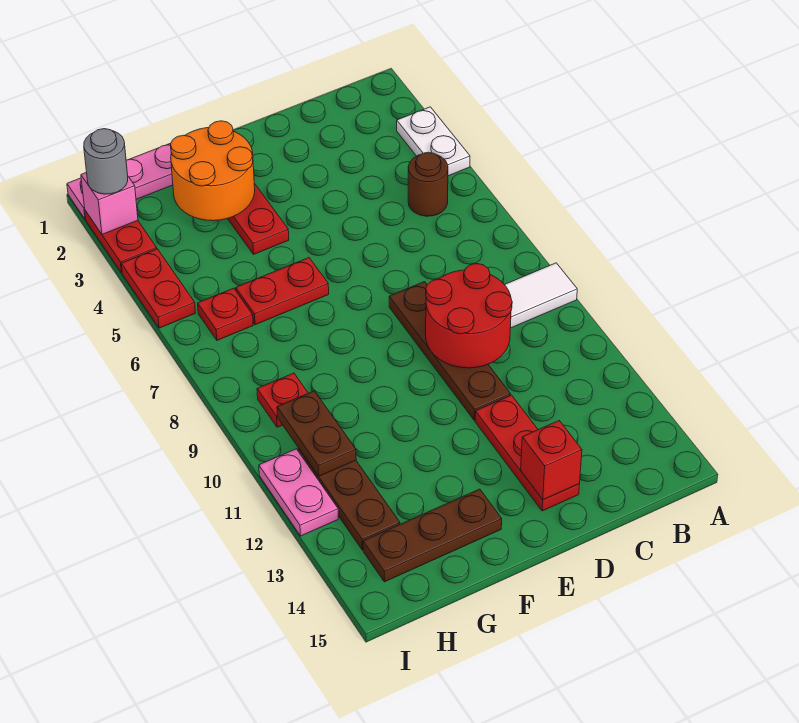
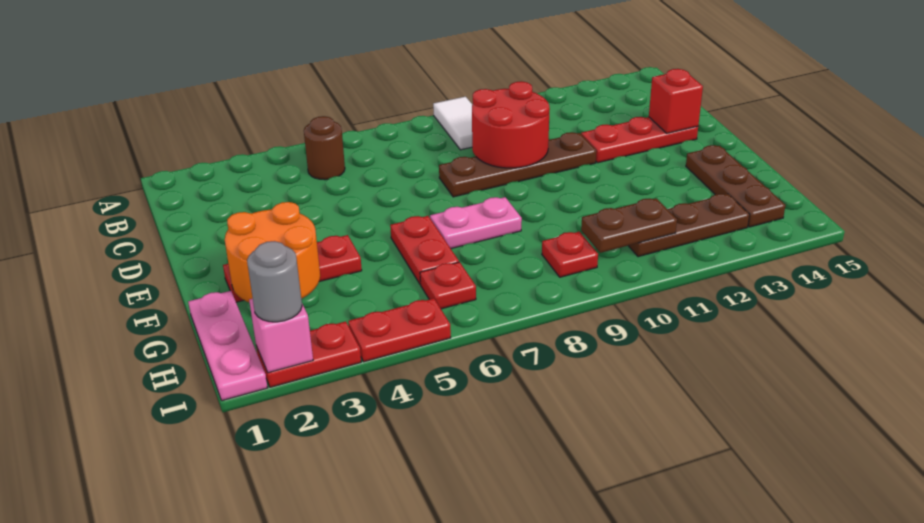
white 1x2 plate [397,107,470,176] -> none
pink 1x2 plate [259,449,338,536] -> pink 1x2 plate moved to [430,197,522,249]

